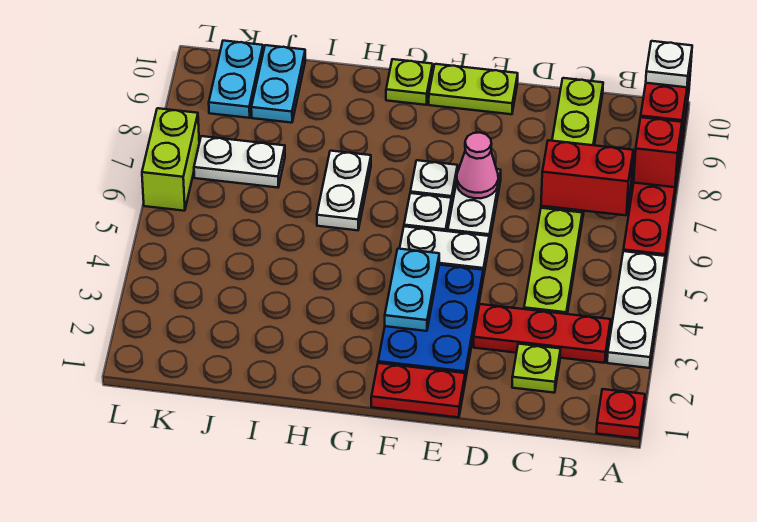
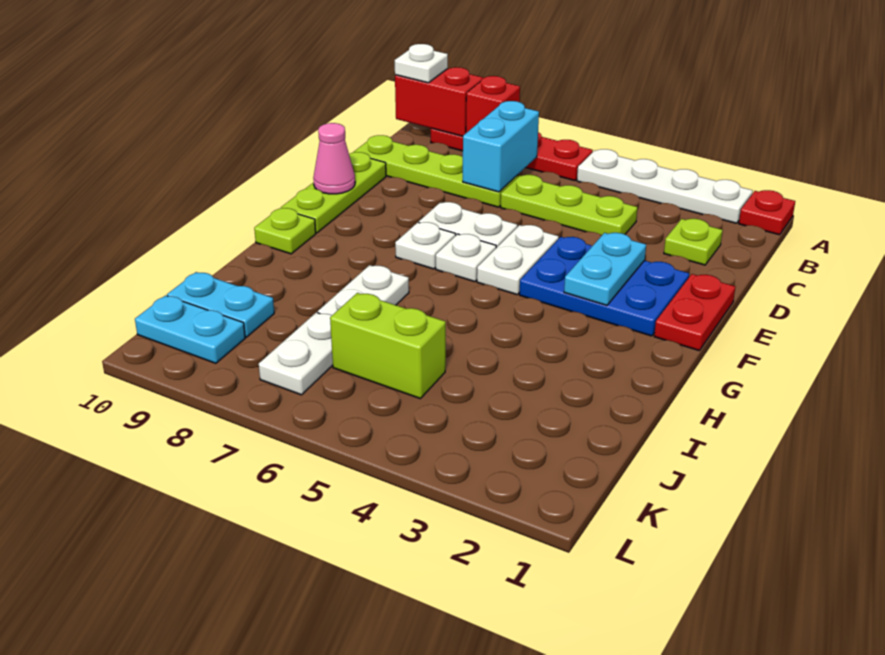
white 1x3 plate [607,251,665,368] -> white 1x4 plate [577,149,753,223]
red 1x3 plate [473,304,611,363] -> none
red 1x2 brick [541,140,633,215] -> cyan 1x2 brick [463,101,539,192]
pink 1x1 cone [457,133,498,198] -> pink 1x1 cone moved to [313,123,355,194]
lime 1x2 plate [429,64,518,114] -> lime 1x3 plate [281,152,386,233]
cyan 1x2 plate [385,249,439,331] -> cyan 1x2 plate turned to [564,233,646,305]
white 1x2 plate [317,151,371,230] -> white 1x2 plate turned to [318,265,409,315]
lime 1x2 brick [142,108,199,211] -> lime 1x2 brick moved to [330,293,446,399]

